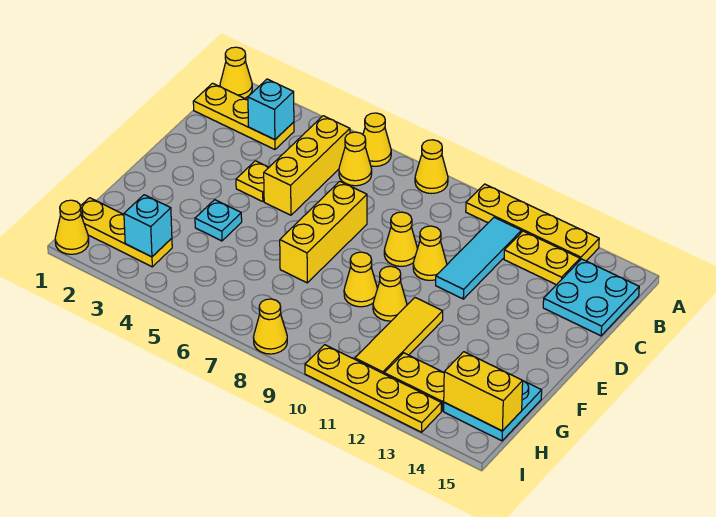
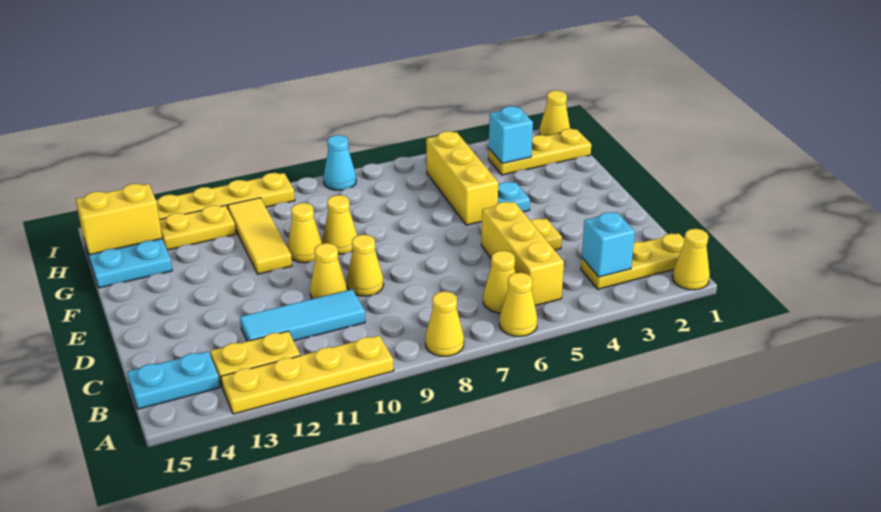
cyan 1x3 tile [436,217,522,299] -> cyan 1x3 tile turned to [240,289,365,341]
cyan 2x2 plate [543,259,639,336] -> cyan 1x2 plate [127,351,220,409]
yellow 1x3 brick [280,181,367,283] -> yellow 1x3 brick moved to [426,131,498,225]
yellow 1x1 cone [253,299,287,354] -> cyan 1x1 cone [323,135,356,190]

